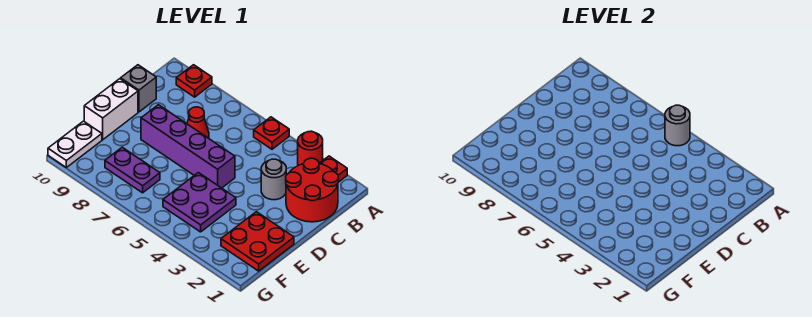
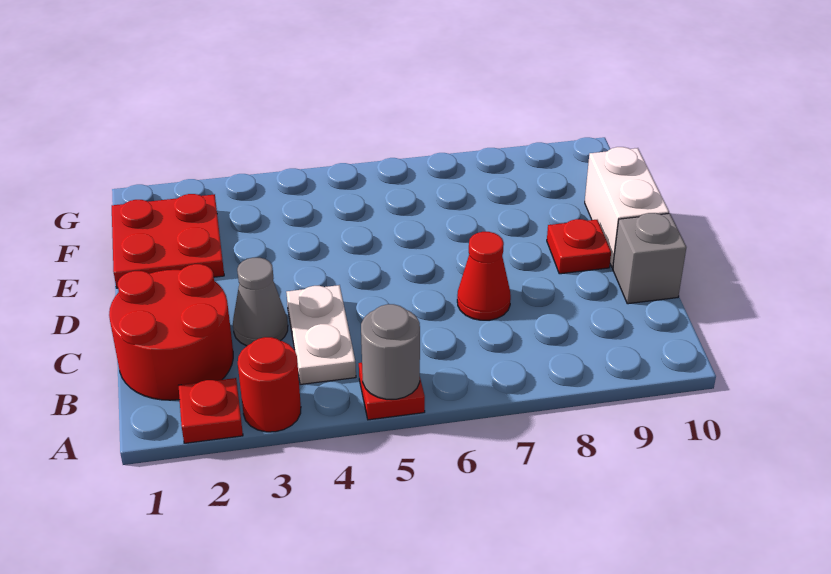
red 1x1 plate [176,65,212,97] -> red 1x1 plate moved to [547,219,611,274]
grey 1x1 round brick [261,159,286,200] -> grey 1x1 cone [233,258,288,346]
purple 1x4 brick [141,105,235,188] -> none
purple 2x2 plate [163,173,236,232] -> none
purple 1x2 plate [105,147,160,193] -> none
white 1x2 plate [48,121,102,167] -> white 1x2 plate moved to [286,285,356,385]

